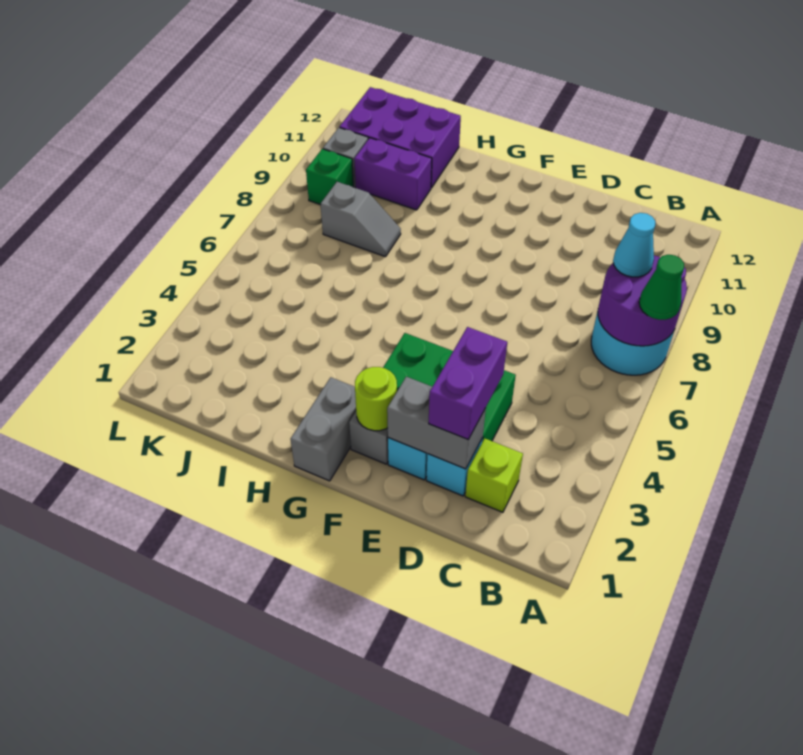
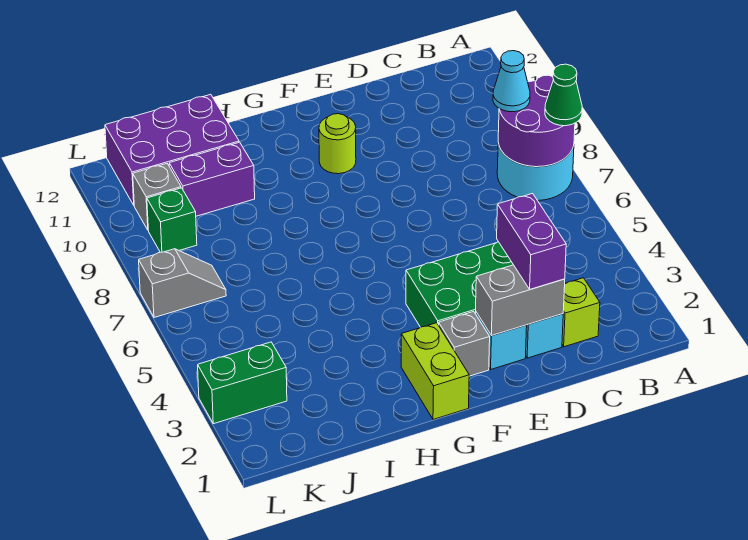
lime 1x1 round brick [355,367,397,431] -> lime 1x1 round brick moved to [319,114,356,174]
grey 1x2 brick [291,377,356,481] -> lime 1x2 brick [401,323,469,420]
grey 1x2 slope [320,182,401,257] -> grey 1x2 slope moved to [139,249,226,318]
none -> green 1x2 brick [198,342,287,424]

